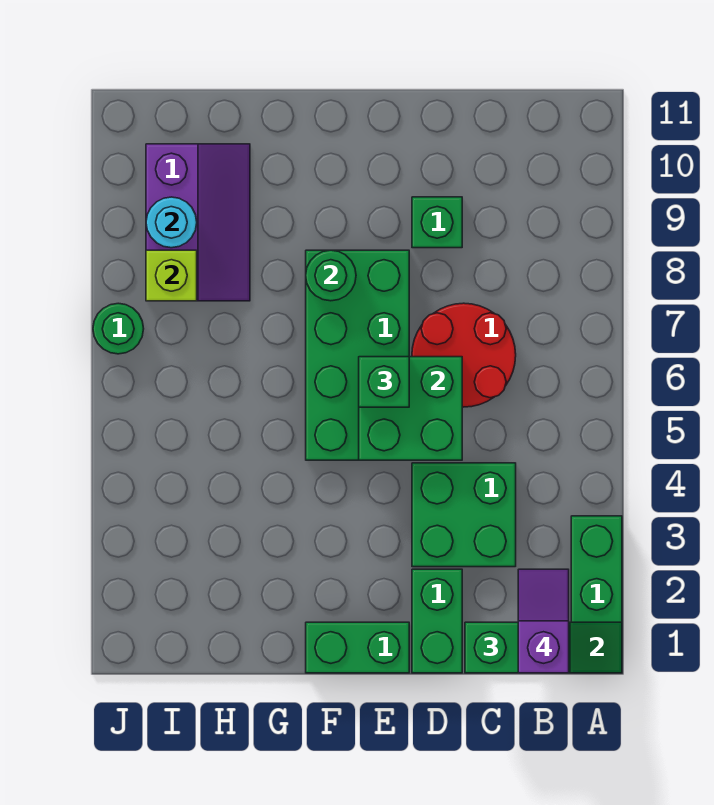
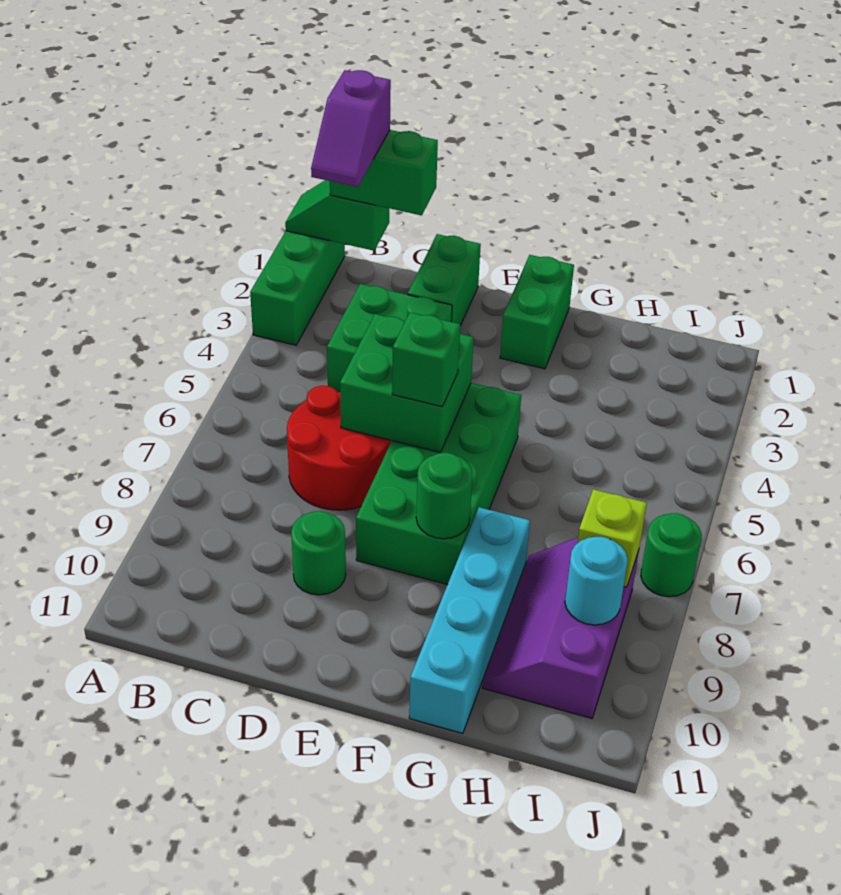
green 1x1 brick [412,197,462,248] -> green 1x1 round brick [291,511,346,595]
green 1x2 brick [306,622,409,673] -> green 1x2 brick turned to [500,255,574,369]
none -> cyan 1x4 brick [409,507,530,734]

